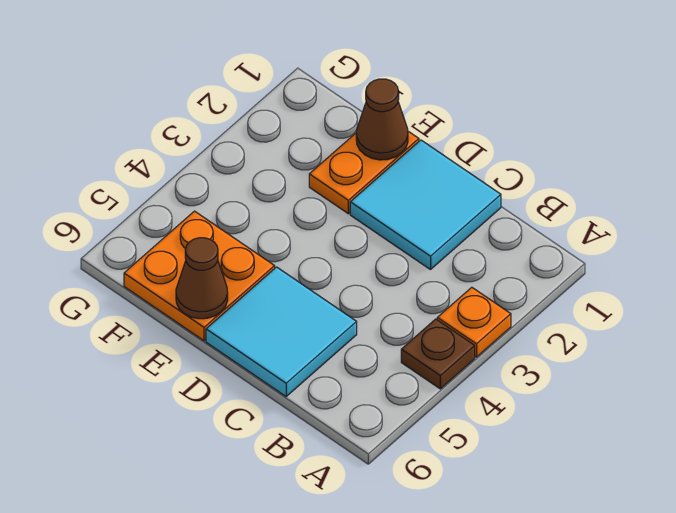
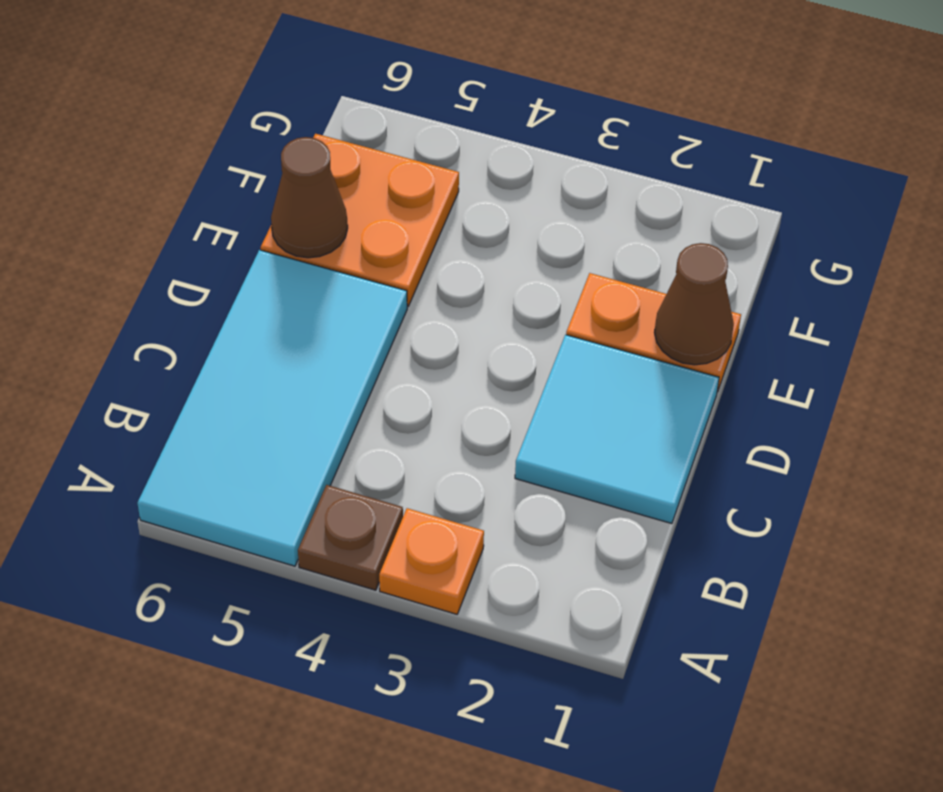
cyan 2x2 tile [206,267,357,396] -> cyan 2x4 tile [137,250,407,566]

